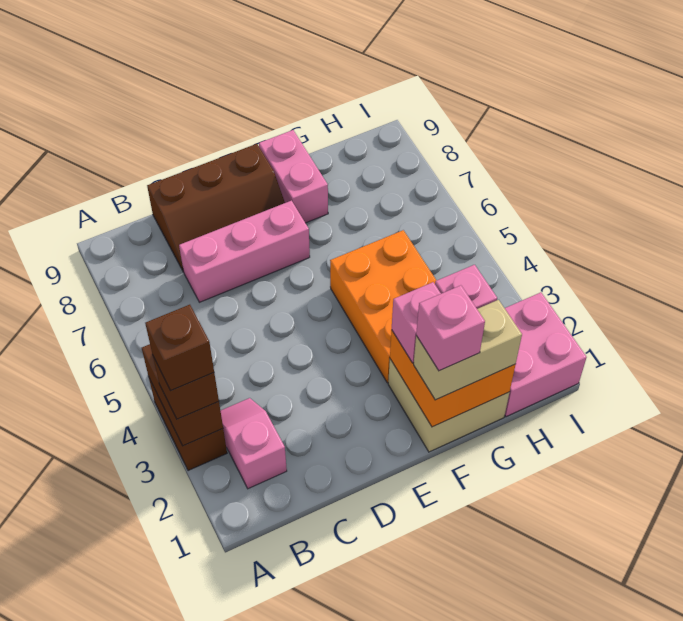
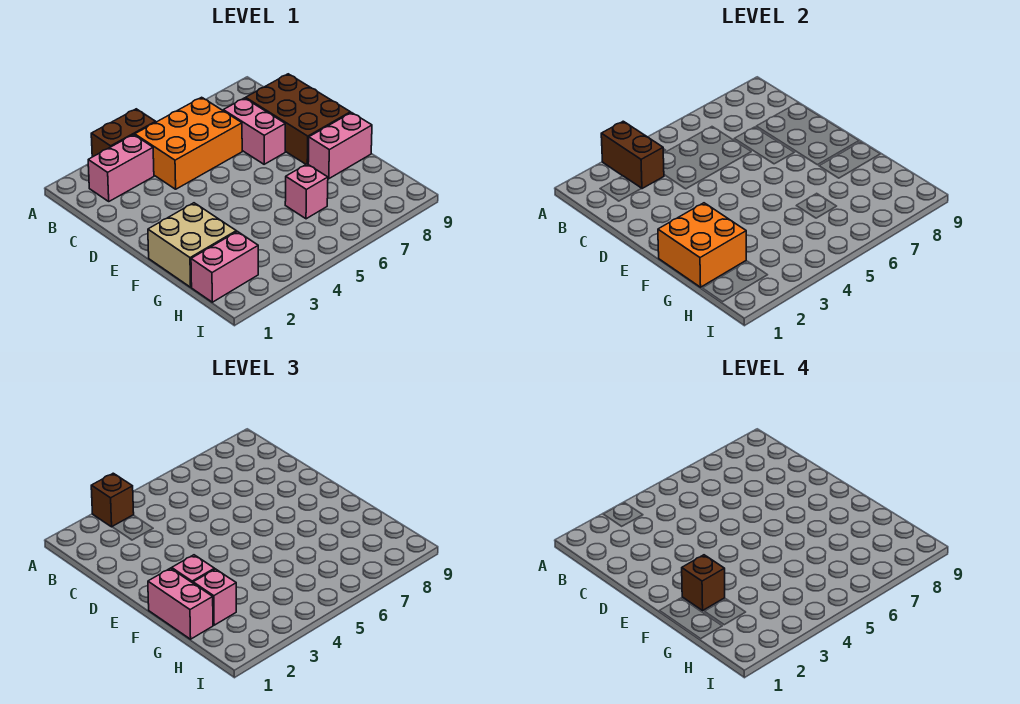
brown 1x2 brick [142,344,223,446] -> brown 1x2 brick turned to [601,121,664,189]
brown 1x1 brick [145,305,214,391] -> brown 1x1 brick moved to [682,555,725,610]
pink 1x2 slope [220,398,287,489] -> pink 1x2 brick [88,135,154,201]
pink 1x3 brick [179,201,310,302] -> pink 1x2 brick [223,98,285,164]
brown 2x3 slope [147,144,285,272] -> brown 2x3 brick [246,74,350,164]
tan 1x2 brick [414,300,522,400] -> pink 1x2 brick [148,568,213,639]
pink 1x1 brick [416,285,485,371] -> pink 1x1 brick moved to [285,164,328,219]
orange 2x3 brick [330,230,436,383] -> orange 2x3 brick moved to [135,97,242,189]
pink 2x2 brick [505,292,587,417] -> pink 1x2 brick [191,231,258,302]

